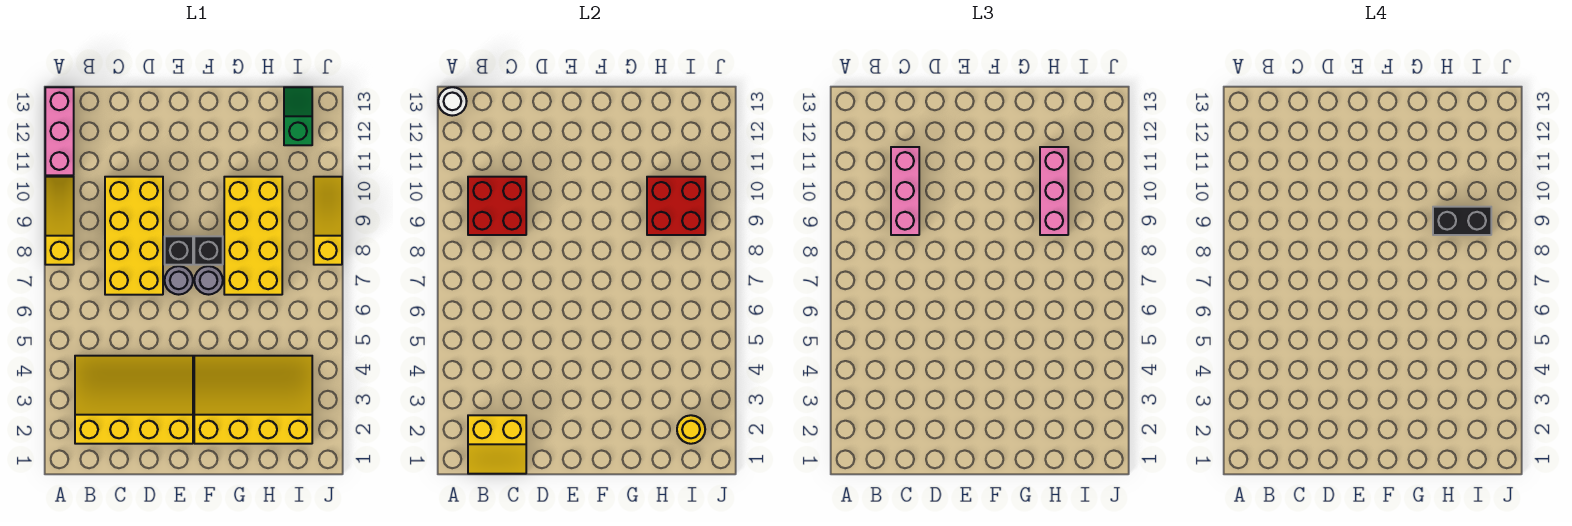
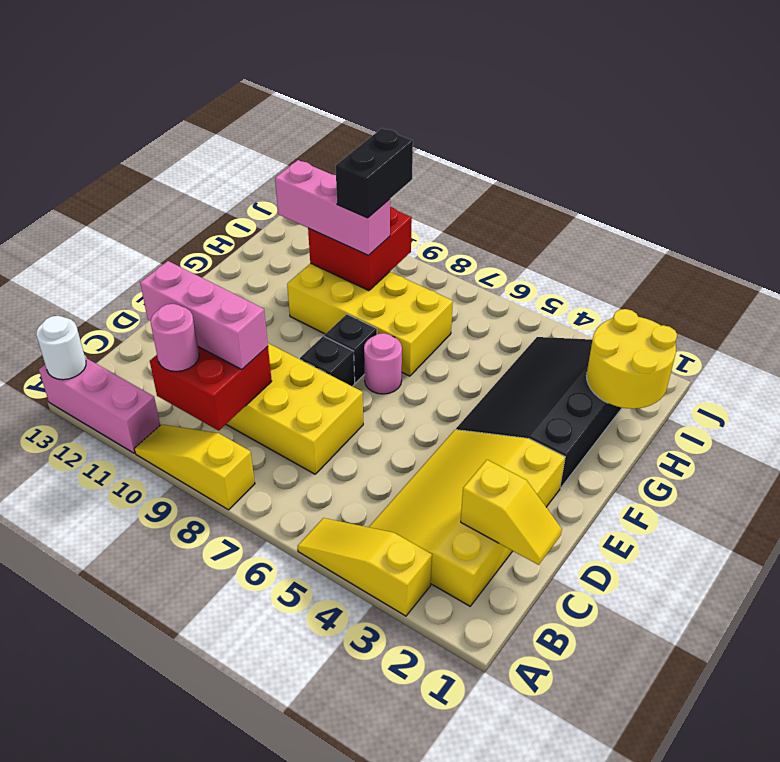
yellow 2x2 slope [468,415,526,474] -> yellow 1x2 slope [461,460,562,565]
none -> pink 1x1 round brick [151,304,199,371]
grey 1x1 round brick [165,266,193,295] -> none
yellow 3x4 slope [194,356,312,444] -> black 3x4 slope [456,337,622,488]
grey 1x1 round brick [194,266,223,295] -> pink 1x1 round brick [364,333,402,394]
yellow 1x1 round brick [677,415,705,444] -> yellow 2x2 round brick [587,309,677,409]
green 1x2 slope [284,87,312,145] -> none
yellow 1x3 slope [314,177,342,265] -> yellow 1x3 slope moved to [298,518,432,616]

